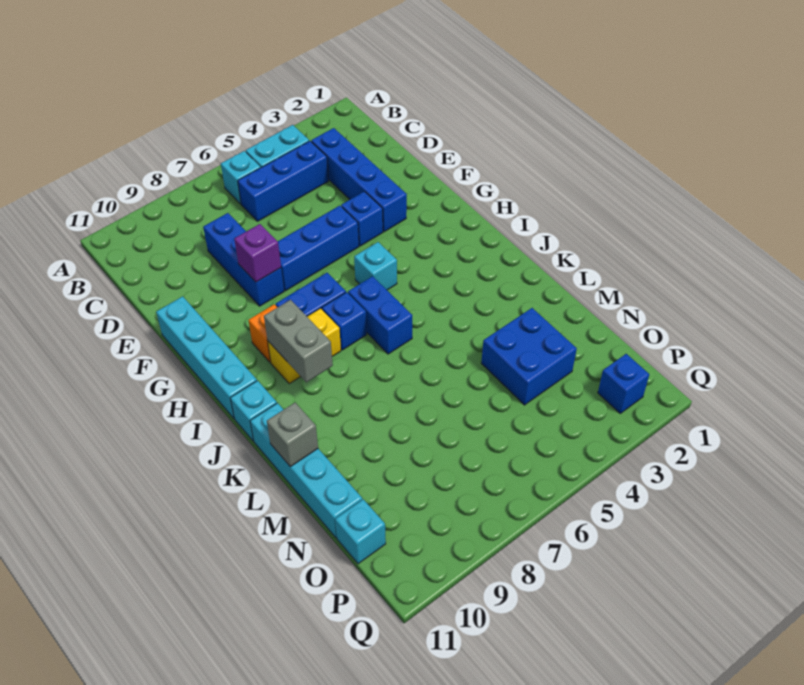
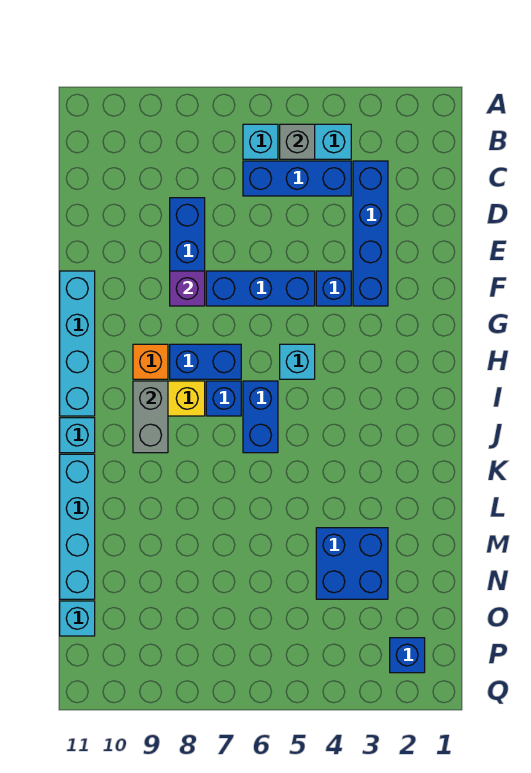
grey 1x1 brick [267,403,318,467] -> grey 1x1 brick moved to [280,124,315,159]

